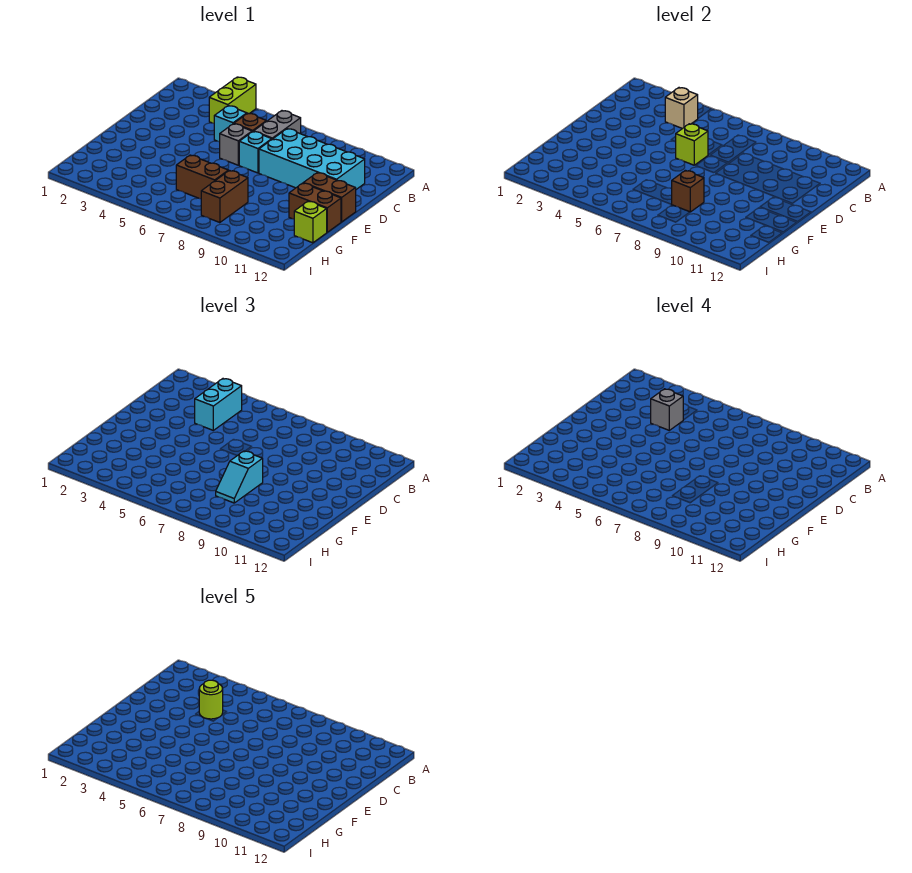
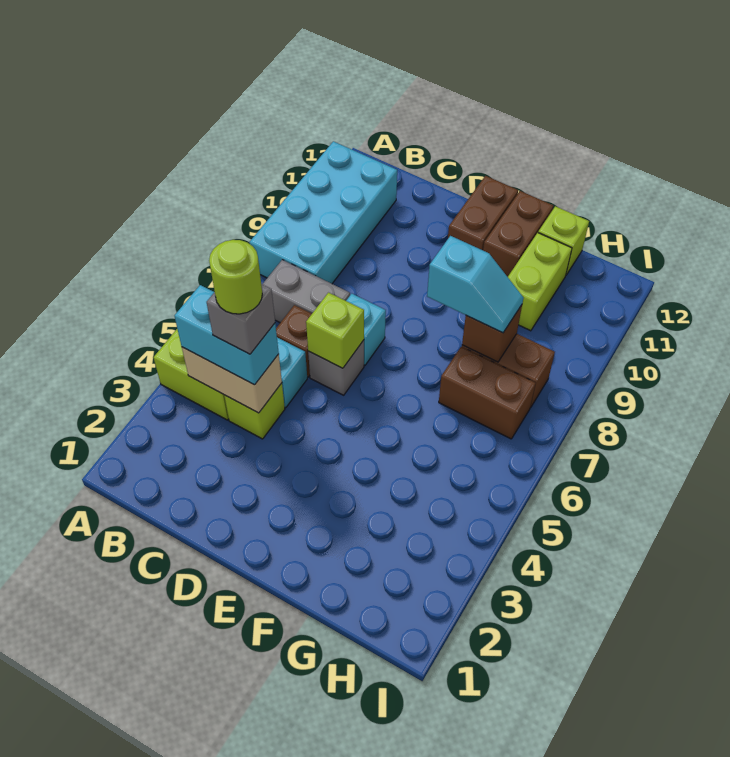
tan 1x1 brick [665,88,698,129] -> tan 1x2 brick [182,347,282,413]
none -> lime 1x1 brick [224,383,285,439]
cyan 2x4 brick [259,129,365,189] -> cyan 2x4 brick moved to [249,141,397,284]
brown 1x2 brick [176,155,228,199] -> brown 1x2 brick turned to [439,347,536,439]
none -> lime 1x2 brick [508,233,572,331]

